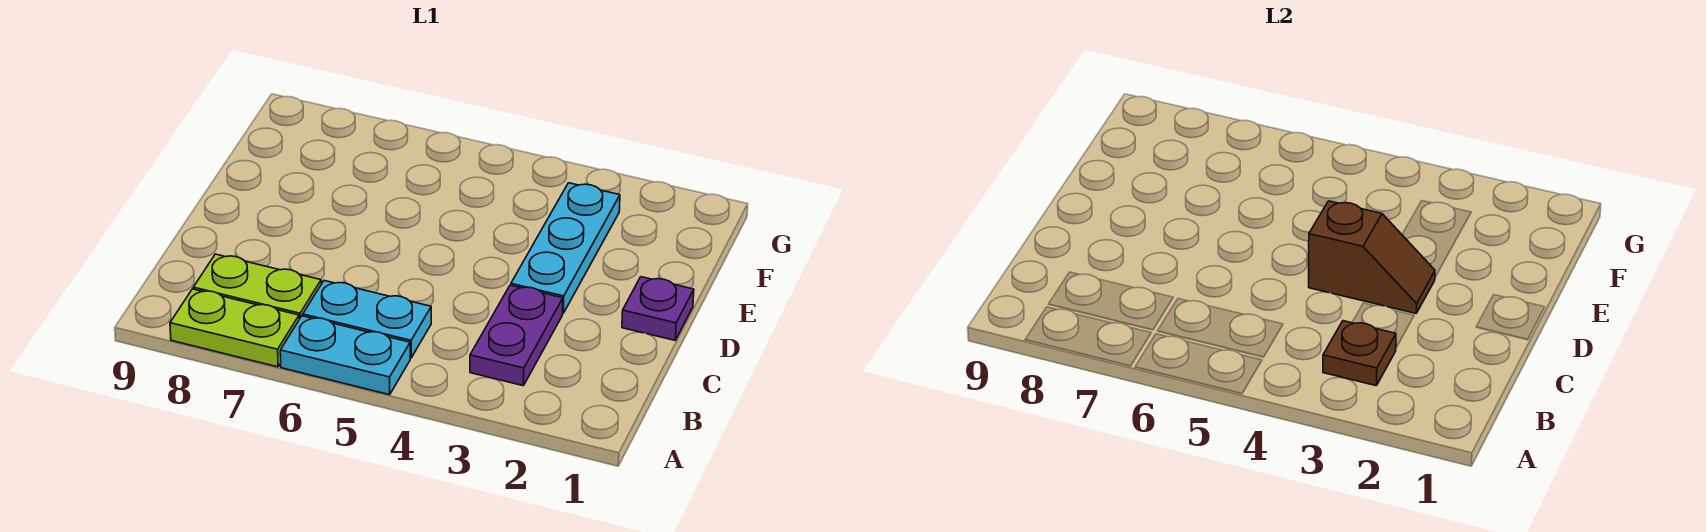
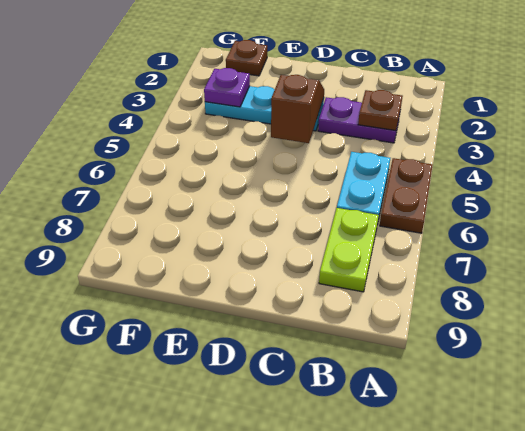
cyan 1x2 plate [280,316,410,395] -> brown 1x2 plate [380,158,433,233]
lime 1x2 plate [170,289,299,367] -> none
purple 1x1 plate [622,277,694,340] -> purple 1x1 plate moved to [204,68,250,107]
none -> brown 1x1 plate [226,40,267,76]

